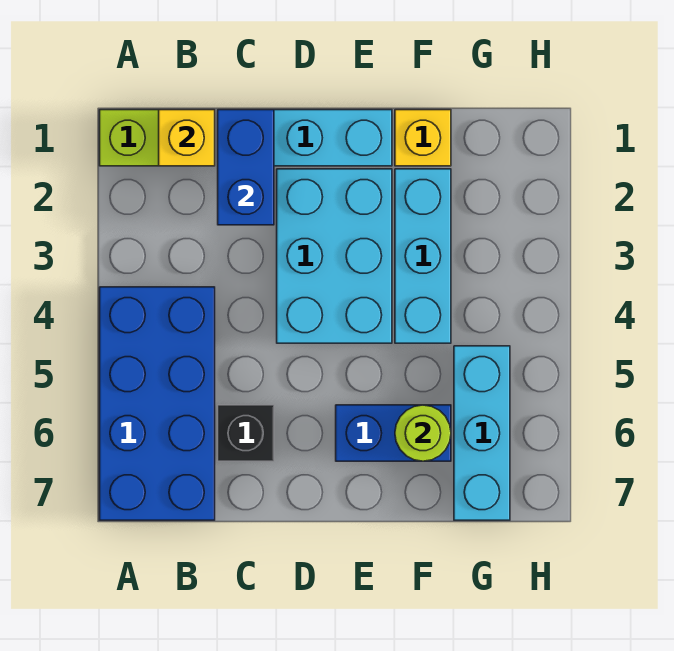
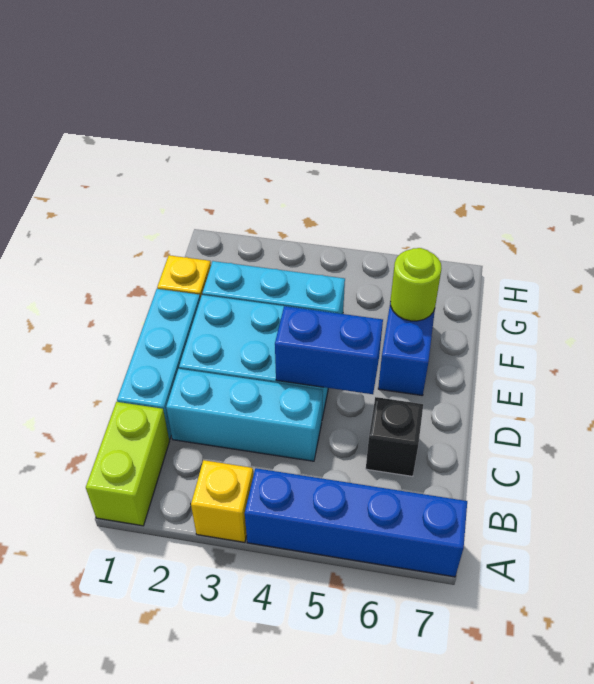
blue 2x4 brick [100,287,215,520] -> blue 1x4 brick [245,468,467,577]
yellow 1x1 brick [159,110,215,166] -> yellow 1x1 brick moved to [191,460,253,542]
blue 1x2 brick [218,110,274,225] -> blue 1x2 brick moved to [275,306,383,394]
cyan 1x3 brick [454,346,510,520] -> cyan 1x3 brick moved to [166,369,323,461]

